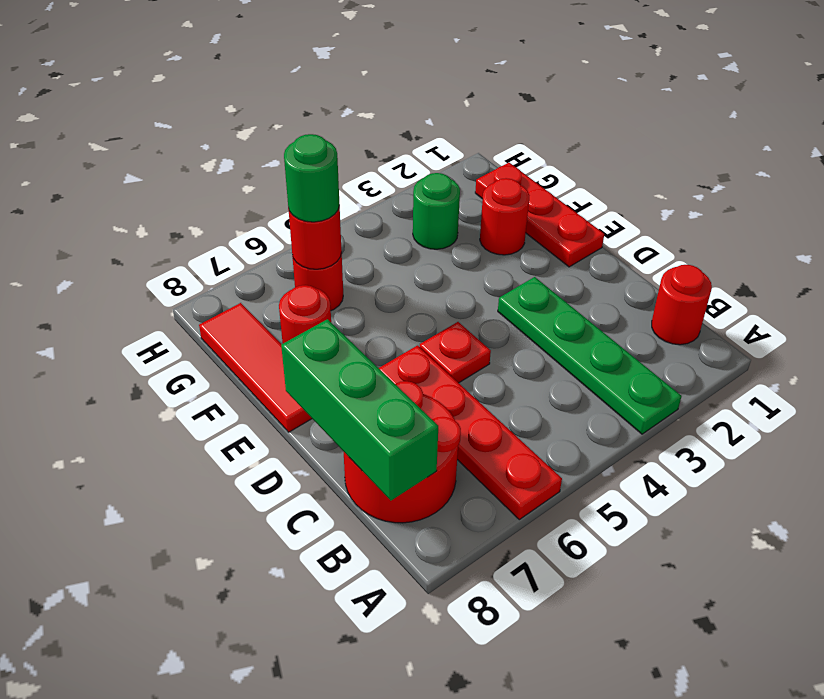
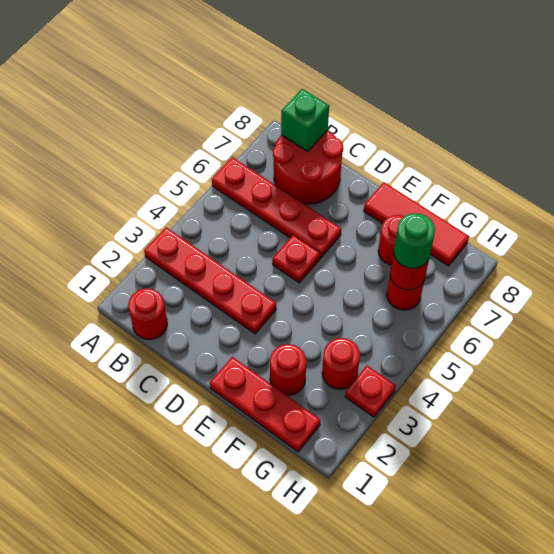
green 1x4 plate [498,277,682,434] -> red 1x4 plate [144,227,276,334]
green 1x3 brick [281,319,438,501] -> green 1x1 brick [281,89,329,152]
green 1x1 round brick [413,173,460,249] -> red 1x1 round brick [322,338,360,389]
none -> red 1x1 plate [345,366,396,417]

